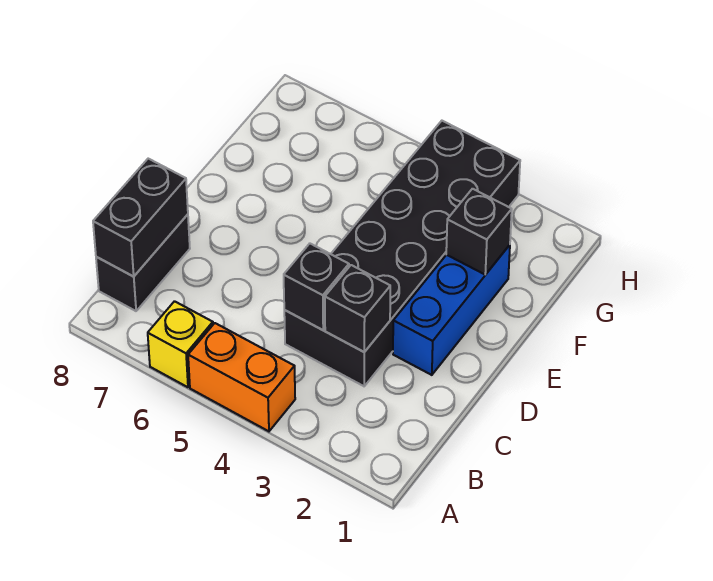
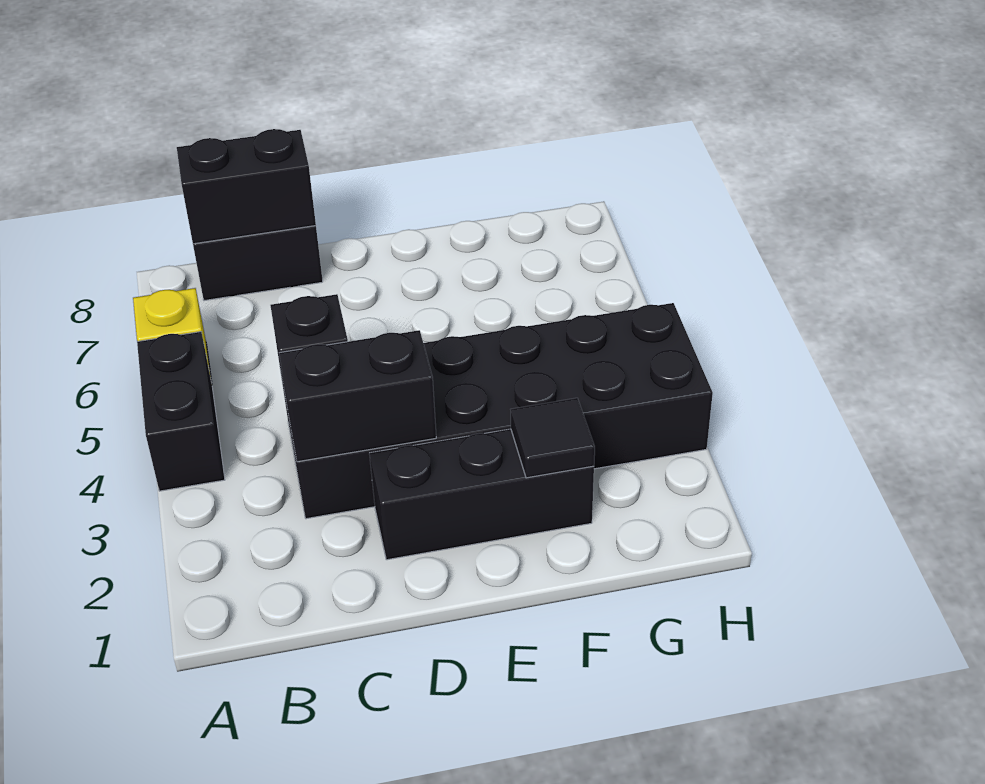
orange 1x2 brick [188,323,295,431] -> black 1x2 brick [137,332,225,491]
black 1x1 brick [325,265,390,352] -> black 1x2 brick [279,330,436,462]
blue 1x3 brick [393,245,510,375] -> black 1x3 brick [369,429,594,560]
black 1x1 brick [446,189,512,275] -> black 1x1 tile [511,398,595,478]

